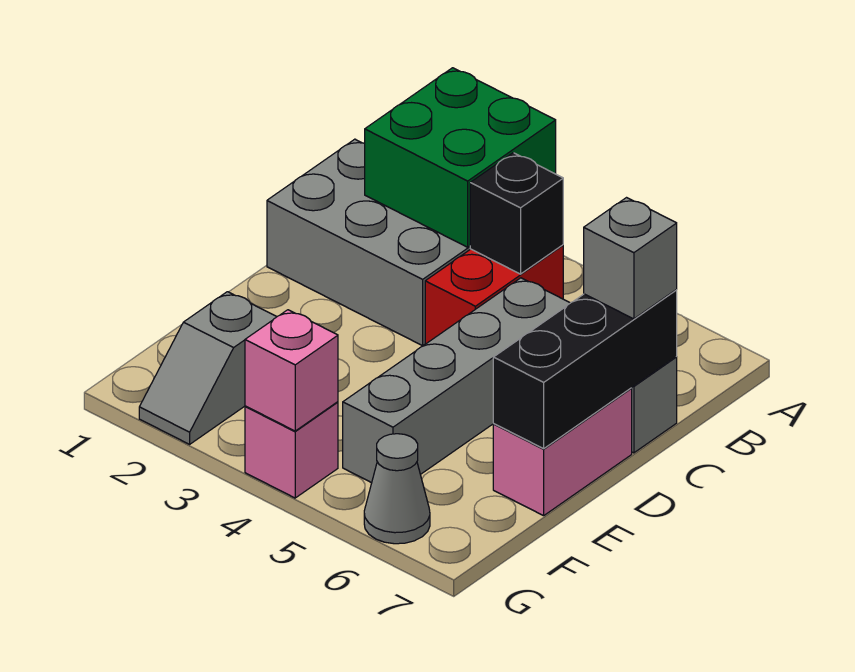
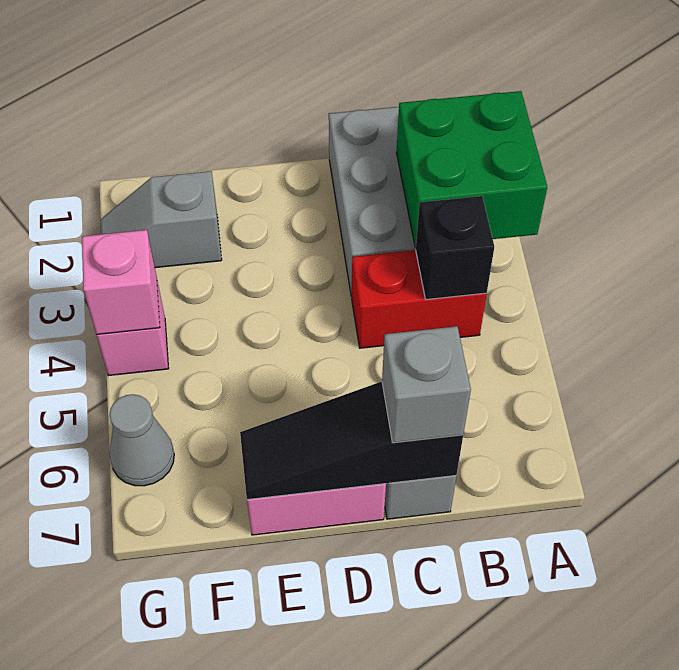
grey 1x4 brick [343,278,570,483] -> none
black 1x3 brick [493,290,677,449] -> black 1x3 slope [240,382,463,500]

